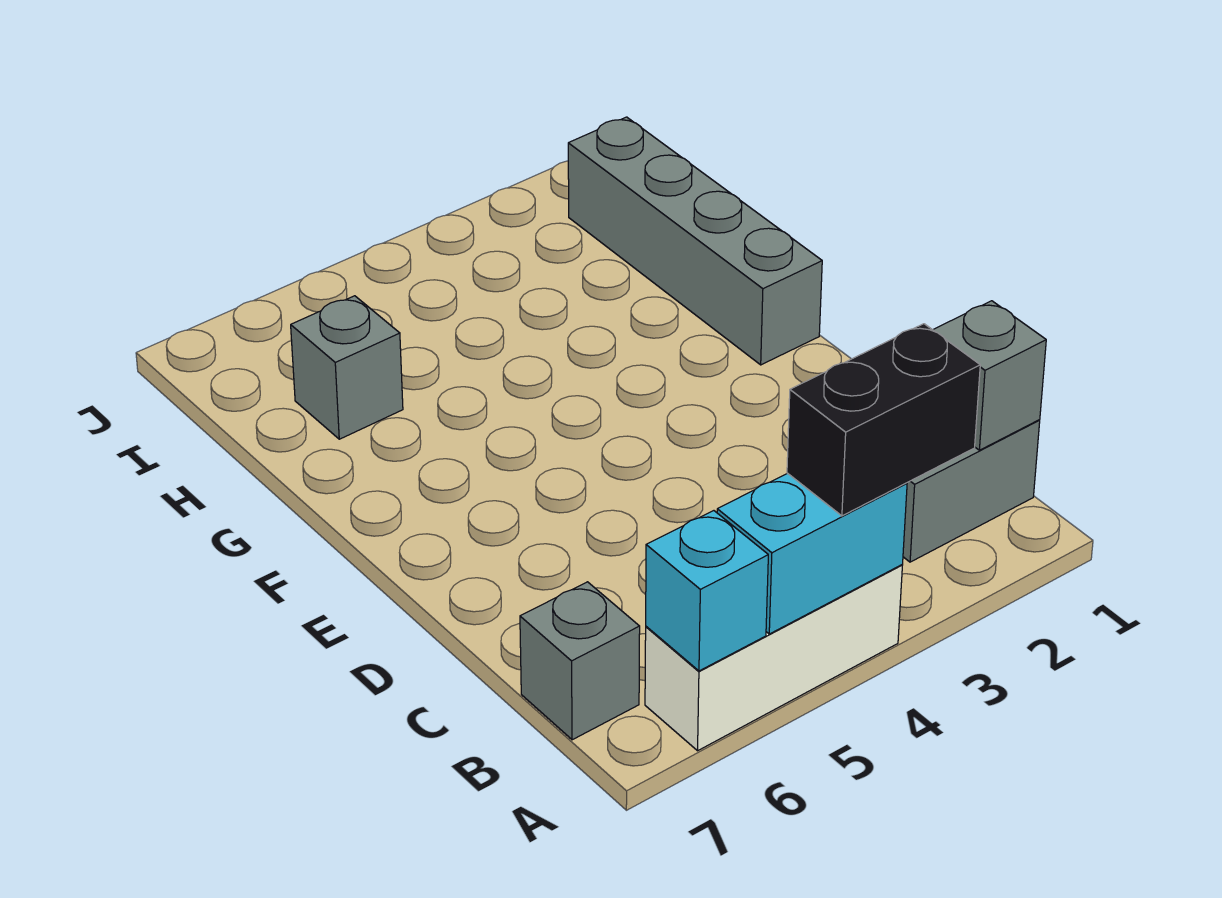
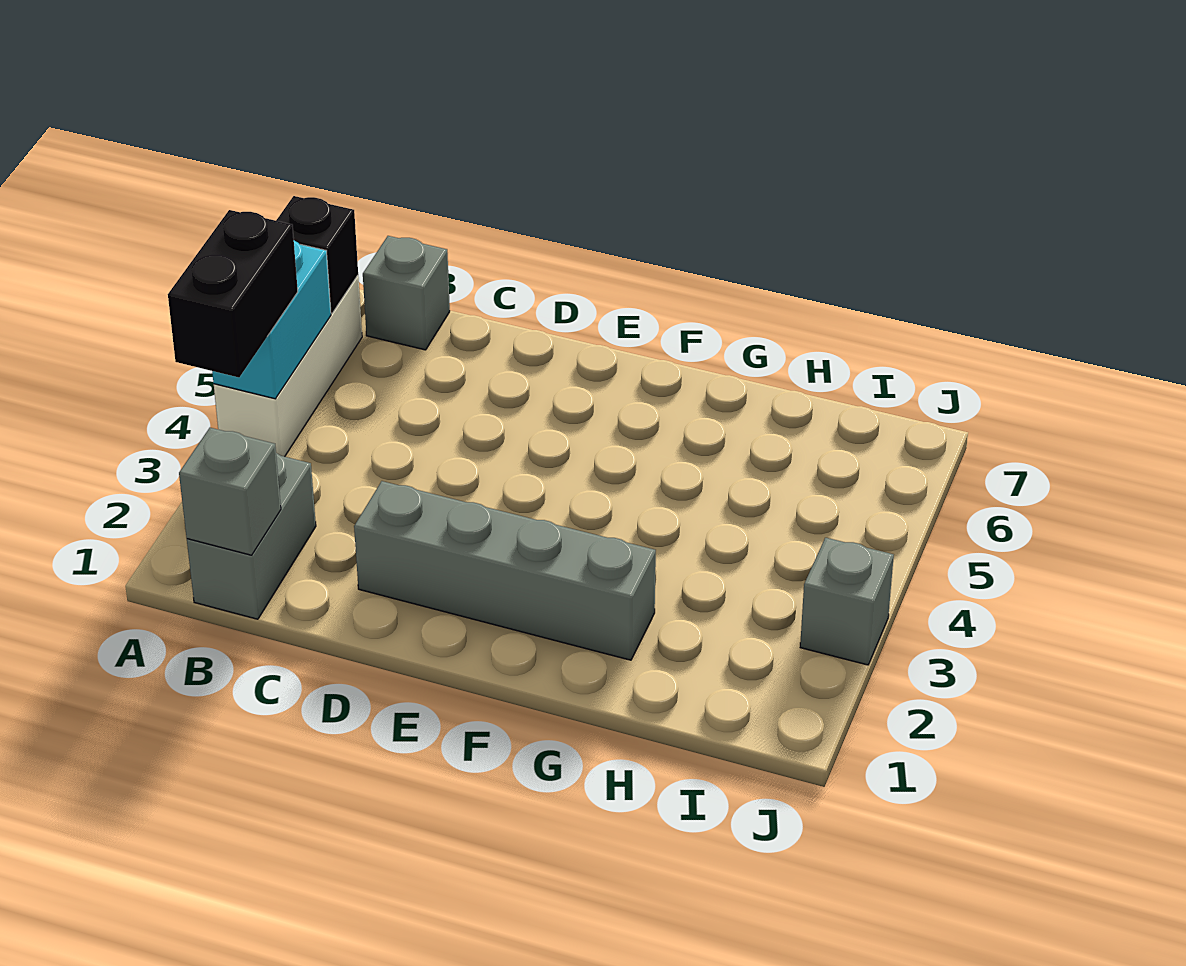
cyan 1x1 brick [646,511,768,671] -> black 1x1 brick [276,196,358,313]
grey 1x4 brick [568,117,822,365] -> grey 1x4 brick moved to [354,481,656,660]
grey 1x1 brick [291,296,403,439] -> grey 1x1 brick moved to [800,538,894,665]

